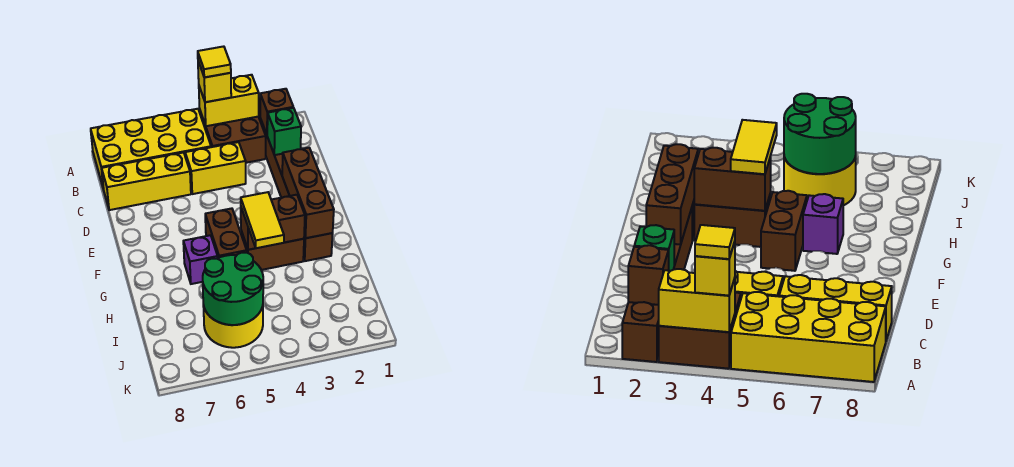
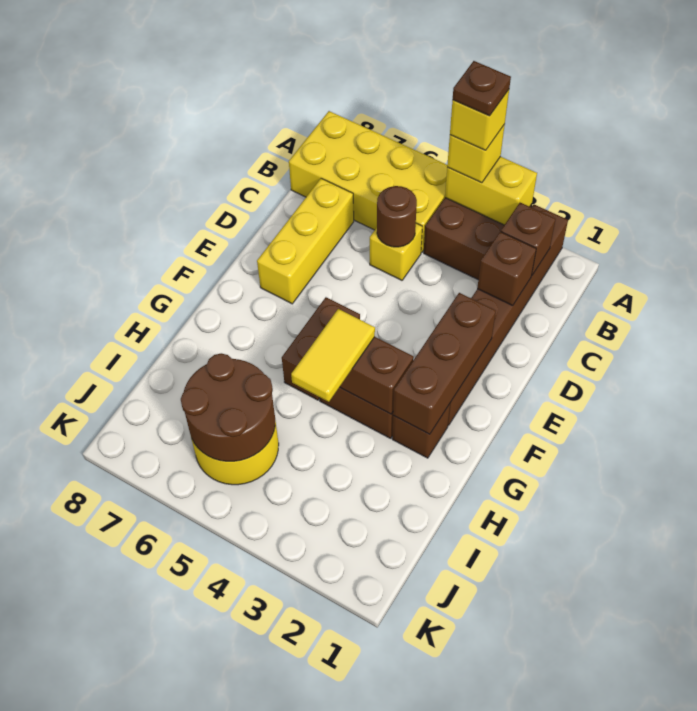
yellow 1x1 tile [198,46,231,77] -> yellow 1x1 brick [450,90,509,150]
none -> brown 1x1 plate [453,61,511,116]
green 1x1 brick [267,108,301,155] -> brown 1x1 brick [477,232,536,306]
yellow 1x2 brick [185,142,246,194] -> yellow 1x1 brick [370,223,422,280]
none -> brown 1x1 round brick [377,186,417,247]
yellow 1x3 brick [102,152,191,210] -> yellow 1x3 brick turned to [257,178,354,304]
purple 1x1 brick [183,235,218,284] -> none
green 2x2 round brick [203,253,263,325] -> brown 2x2 round brick [181,353,275,461]

